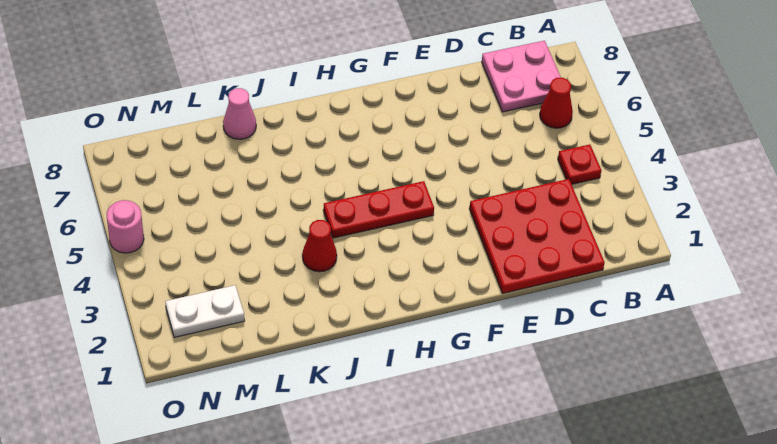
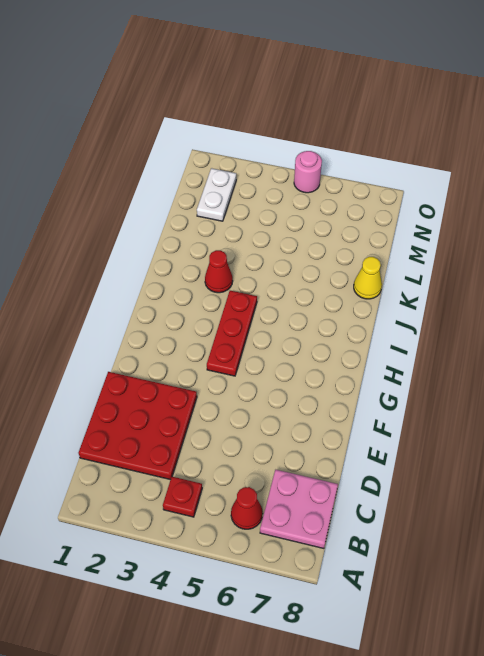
pink 1x1 cone [223,88,256,139] -> yellow 1x1 cone [354,257,382,299]

